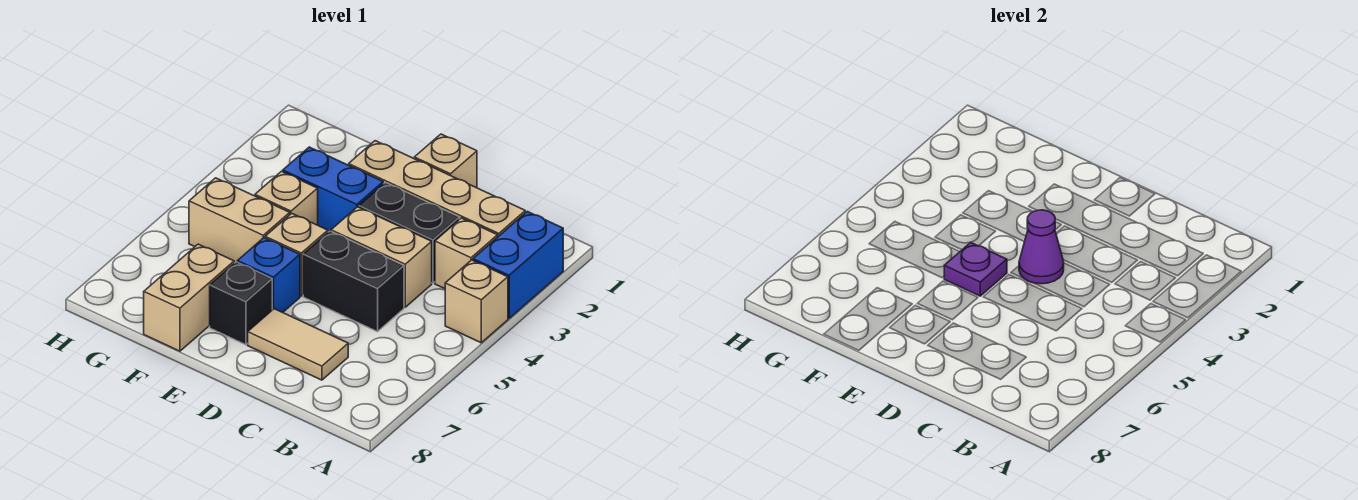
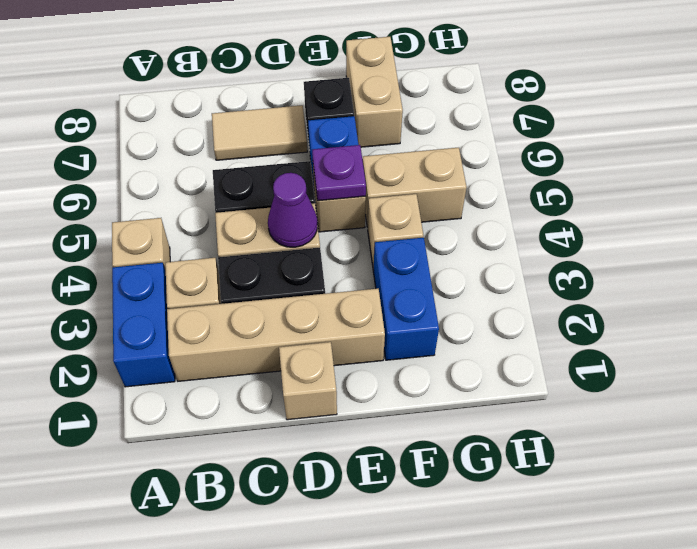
blue 1x2 brick [283,147,383,232] -> blue 1x2 brick turned to [373,238,439,360]

